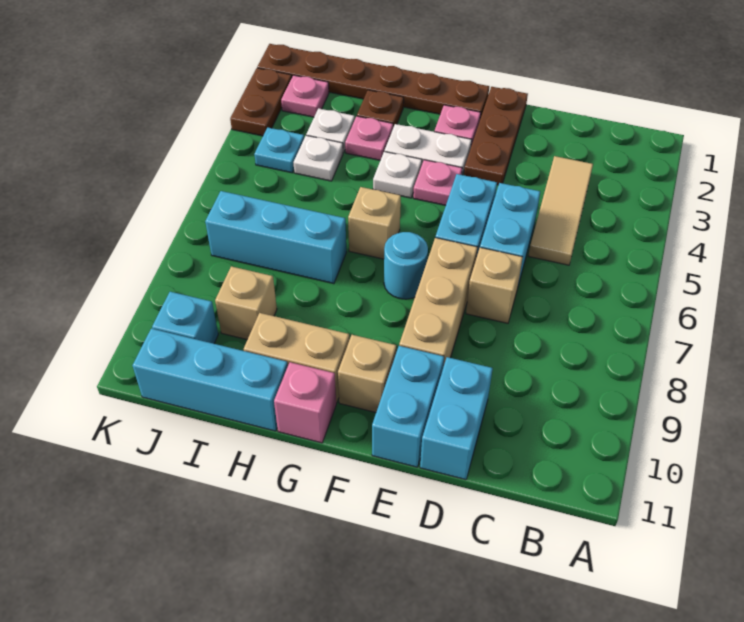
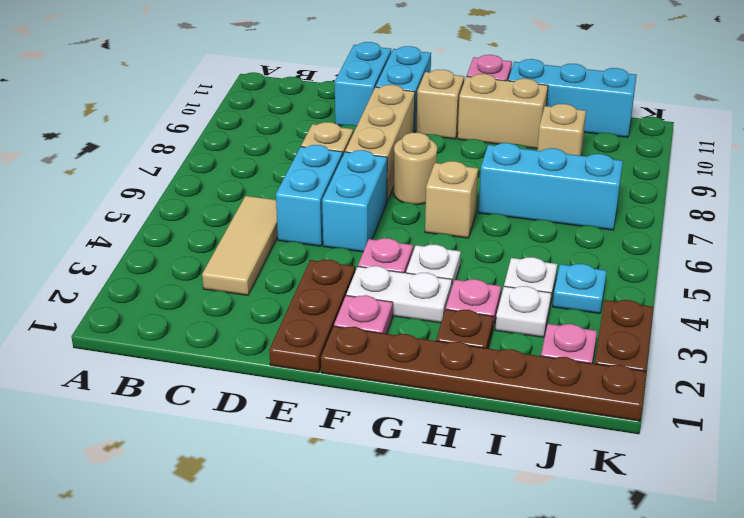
cyan 1x1 round brick [384,232,428,299] -> tan 1x1 round brick [394,132,437,205]
cyan 1x1 brick [152,292,218,344] -> none

